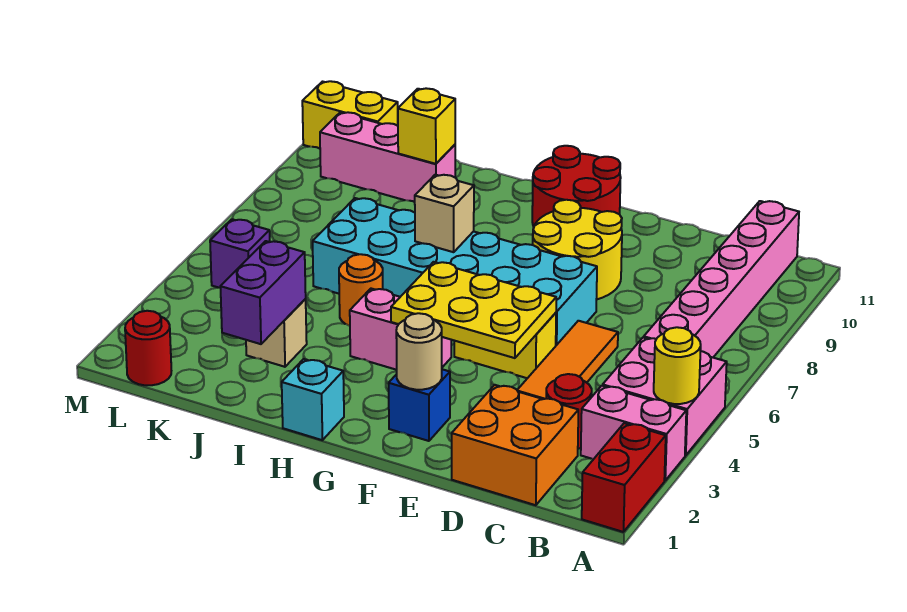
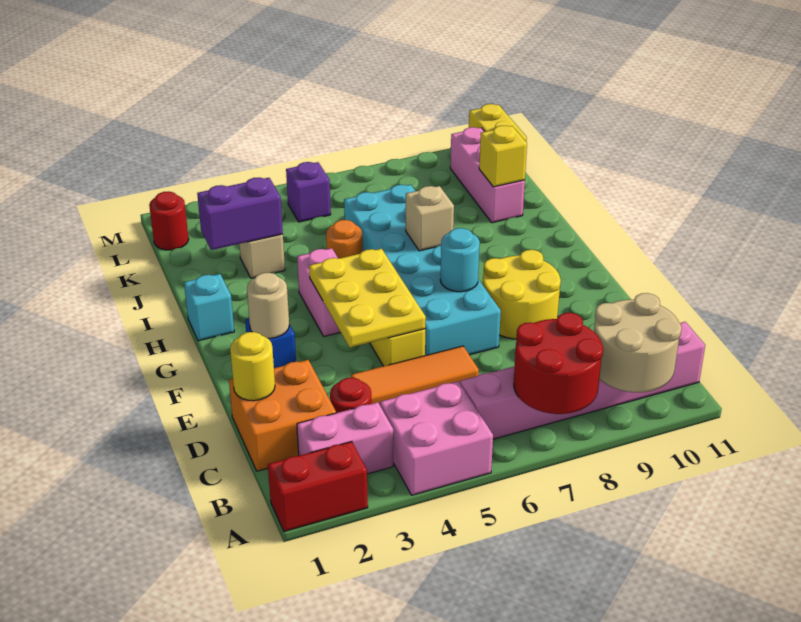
pink 1x2 brick [581,386,686,480] -> pink 1x2 brick turned to [297,402,393,474]
yellow 1x1 round brick [654,327,701,404] -> yellow 1x1 round brick moved to [230,332,275,401]
none -> tan 2x2 round brick [594,293,682,392]
none -> cyan 1x1 round brick [440,228,480,292]
red 2x2 round brick [532,146,621,227] -> red 2x2 round brick moved to [514,313,603,414]

